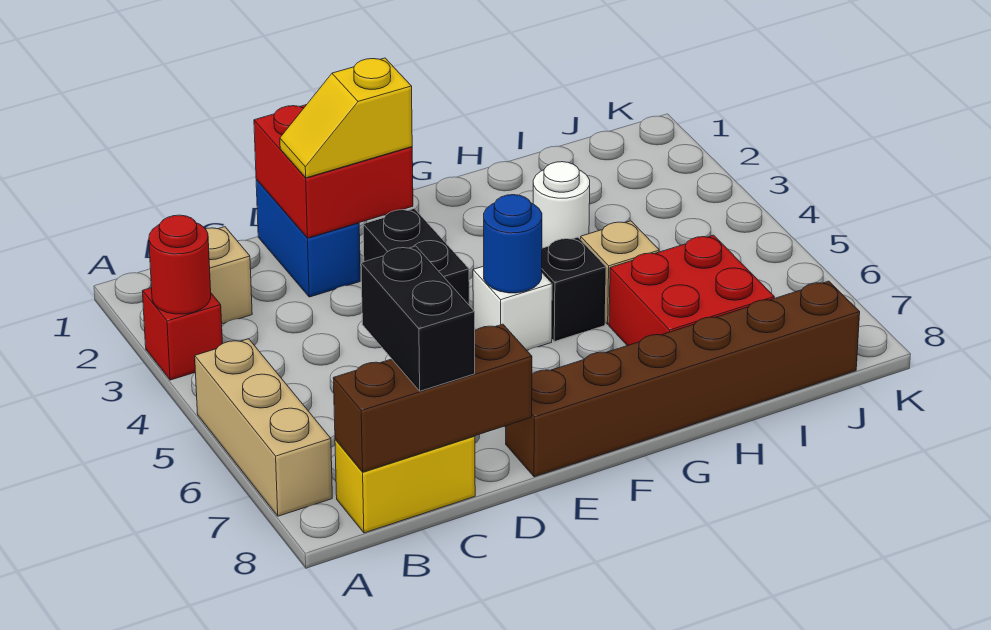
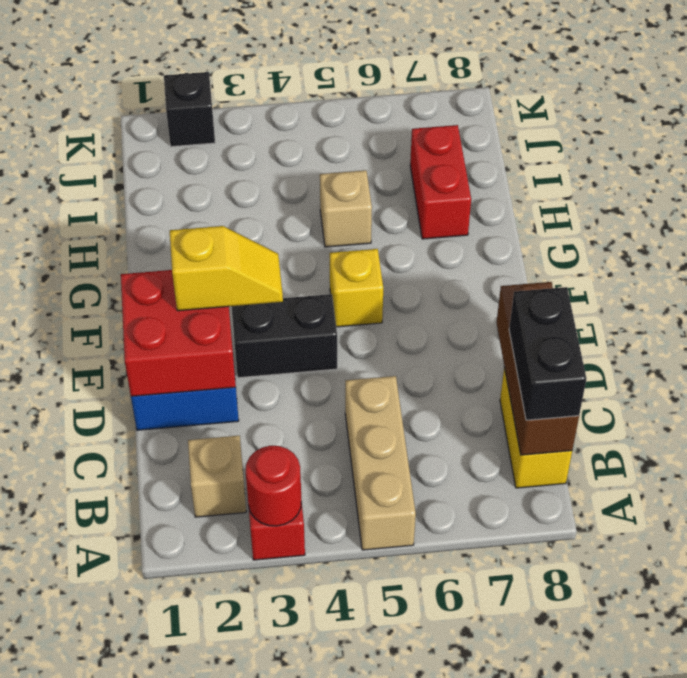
tan 1x3 brick [195,339,332,516] -> tan 1x3 brick turned to [345,376,416,550]
black 1x2 brick [361,246,475,391] -> black 1x2 brick turned to [509,287,586,420]
yellow 1x2 slope [280,58,412,178] -> yellow 1x2 slope turned to [170,226,283,311]
brown 1x6 brick [506,281,860,477] -> none
white 1x1 brick [473,266,552,350] -> yellow 1x1 brick [330,249,383,327]
blue 1x1 round brick [484,195,542,293] -> none
black 1x1 brick [542,237,606,341] -> black 1x1 brick moved to [164,72,215,147]
white 1x1 round brick [533,162,590,248] -> none
red 2x2 brick [609,235,774,346] -> red 1x2 brick [410,125,471,239]

